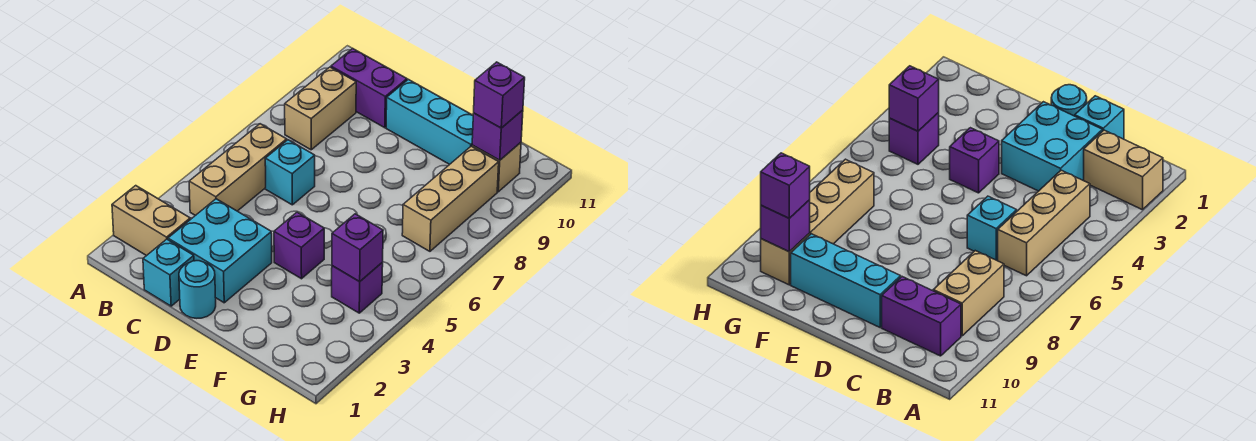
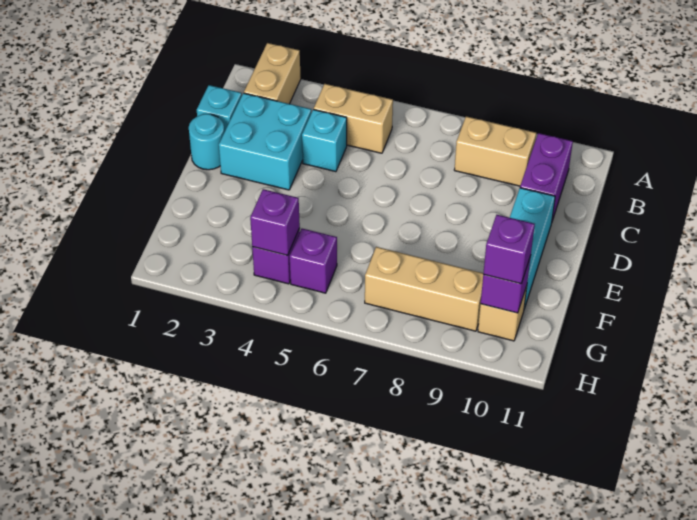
tan 1x3 brick [189,124,287,216] -> tan 1x2 brick [314,84,393,153]
cyan 1x1 brick [265,140,315,205] -> cyan 1x1 brick moved to [302,109,347,172]
purple 1x1 brick [274,212,324,279] -> purple 1x1 brick moved to [290,229,337,293]

